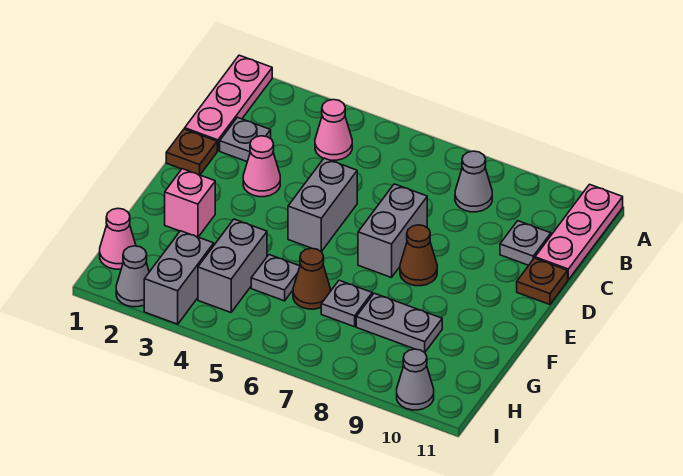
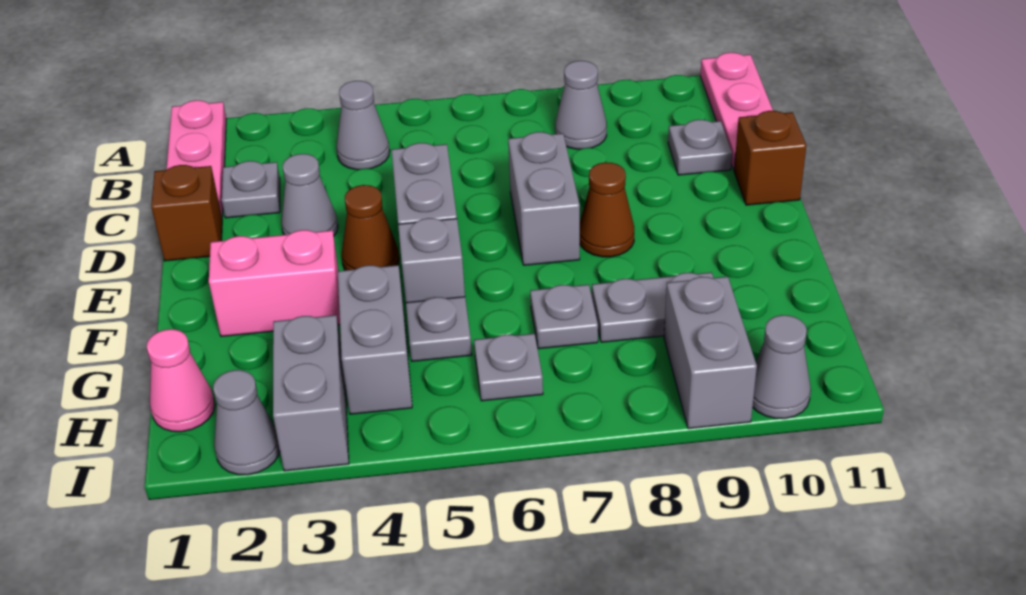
pink 1x1 cone [315,100,352,160] -> grey 1x1 cone [336,81,390,170]
brown 1x1 plate [166,129,217,175] -> brown 1x1 brick [151,165,222,261]
pink 1x1 cone [243,136,280,197] -> grey 1x1 cone [281,154,338,236]
brown 1x1 plate [517,258,568,305] -> brown 1x1 brick [734,111,806,205]
pink 1x1 brick [165,169,215,237] -> pink 1x2 brick [209,230,340,337]
none -> grey 1x1 brick [398,218,465,302]
brown 1x1 cone [293,248,330,309] -> brown 1x1 cone moved to [341,185,399,270]
none -> grey 1x1 plate [474,333,543,401]
none -> grey 1x2 brick [664,276,757,429]

